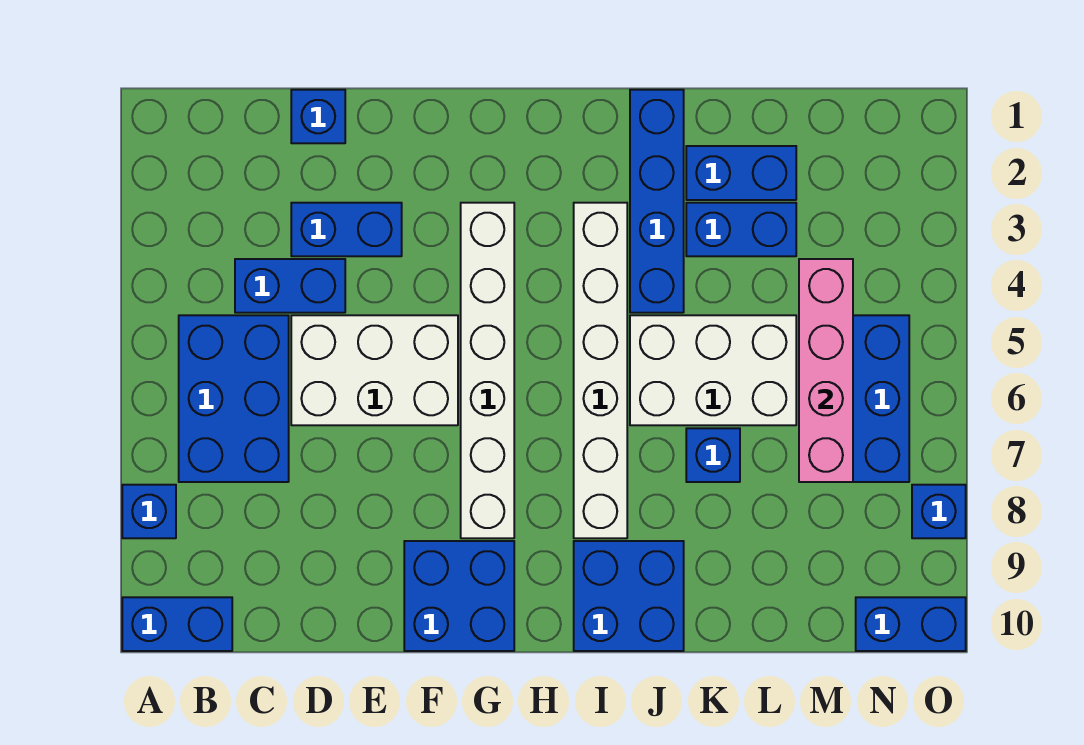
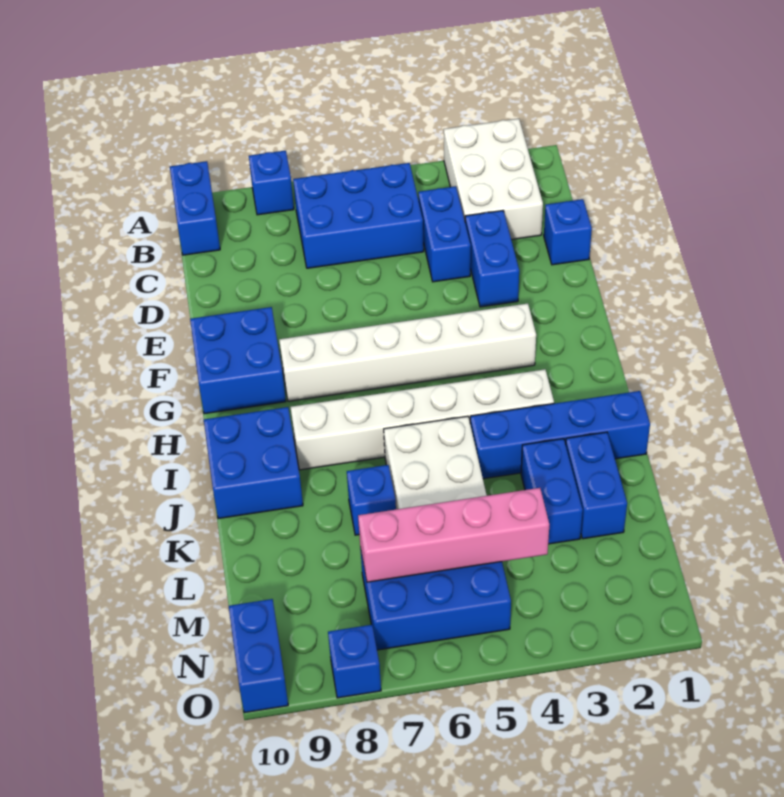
white 2x3 brick [291,315,458,425] -> white 2x3 brick moved to [444,119,543,240]

